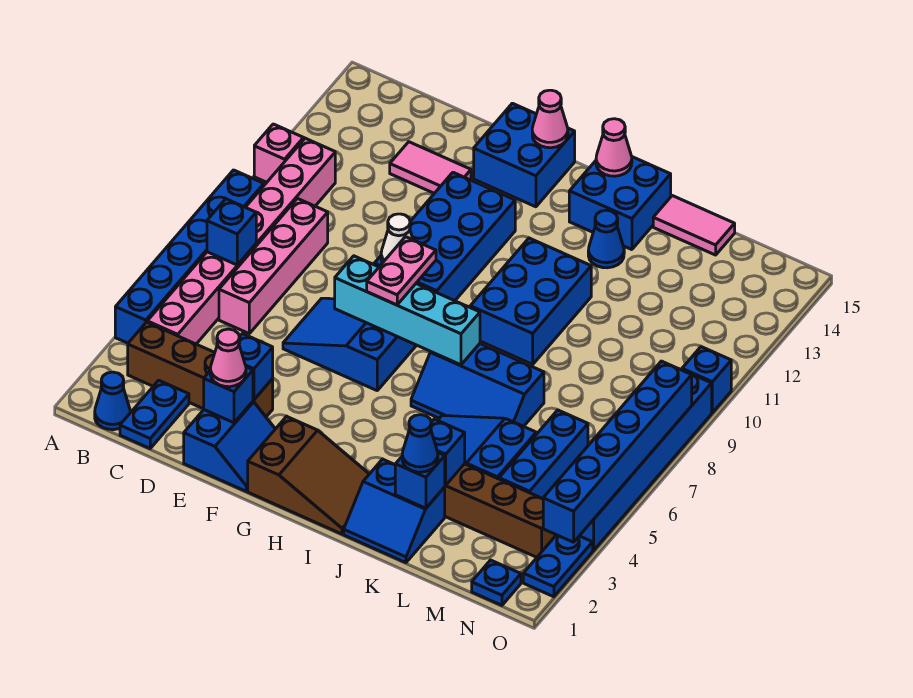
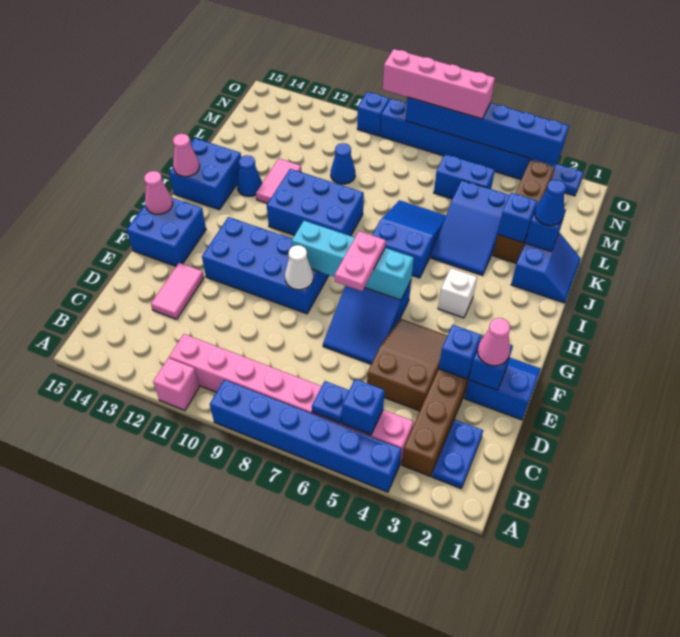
blue 1x1 cone [95,372,130,430] -> blue 1x1 cone moved to [331,143,355,184]
blue 1x1 brick [207,199,256,265] -> blue 1x1 brick moved to [342,379,385,435]
blue 1x2 plate [120,380,189,448] -> blue 1x2 plate turned to [432,420,483,488]
pink 1x4 brick [219,199,328,333] -> pink 1x4 brick moved to [383,49,495,119]
cyan 1x4 brick [335,256,480,365] -> cyan 1x4 brick turned to [292,221,414,300]
brown 2x3 slope [248,416,369,534] -> brown 2x3 slope moved to [367,319,447,411]
pink 1x2 plate [367,237,436,305] -> pink 1x2 plate turned to [335,231,386,291]
none -> white 1x1 brick [438,268,477,318]
blue 2x3 slope [411,344,544,426] -> blue 2x3 slope turned to [372,200,446,278]
pink 1x2 tile [653,196,735,255] -> pink 1x2 tile moved to [256,159,301,203]
blue 1x3 brick [499,410,588,499] -> blue 1x2 brick [434,154,495,199]
blue 1x1 plate [472,560,521,605] -> blue 1x1 plate moved to [312,381,349,423]

